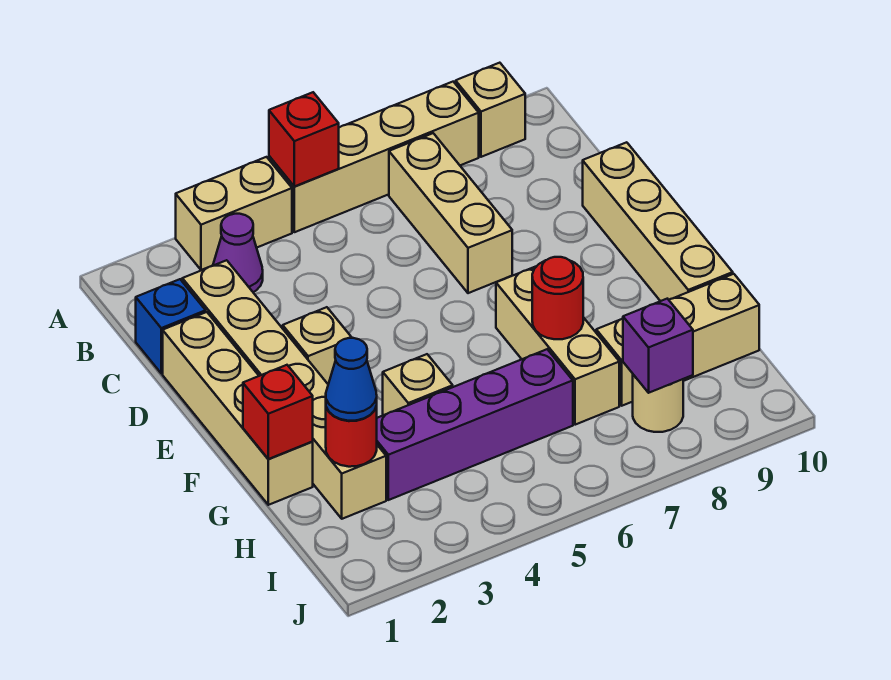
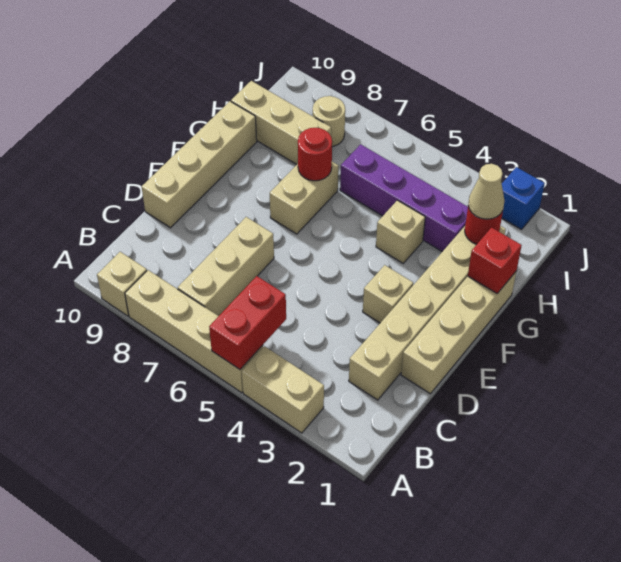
red 1x1 brick [269,92,339,186] -> red 1x2 brick [209,276,286,369]
purple 1x1 cone [213,214,263,292] -> none
blue 1x1 brick [136,279,206,373] -> blue 1x1 brick moved to [502,167,545,229]
tan 1x3 brick [496,266,619,425] -> tan 1x2 brick [270,162,338,234]
blue 1x1 cone [326,338,377,421] -> tan 1x1 cone [468,164,504,219]
purple 1x1 brick [623,299,693,393] -> none

